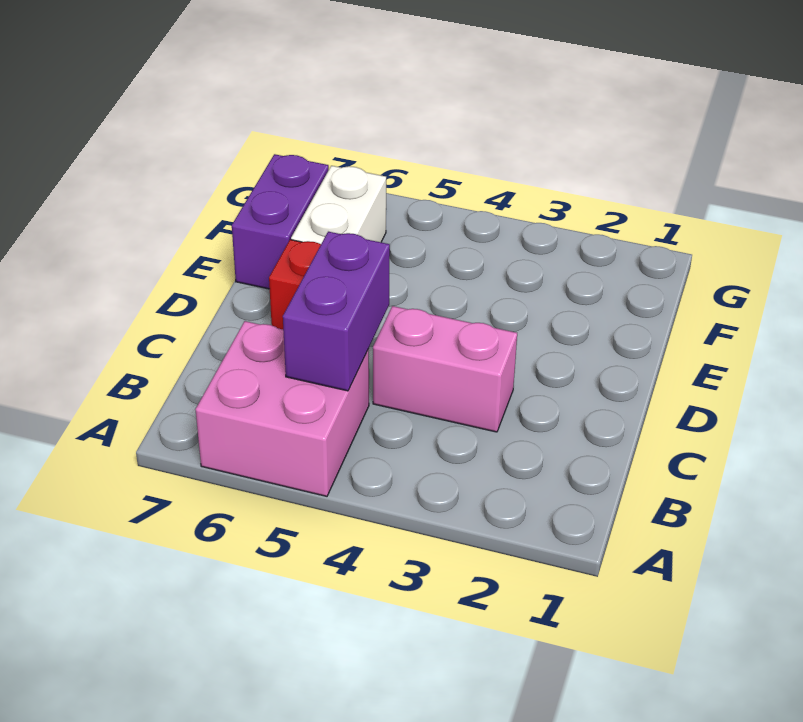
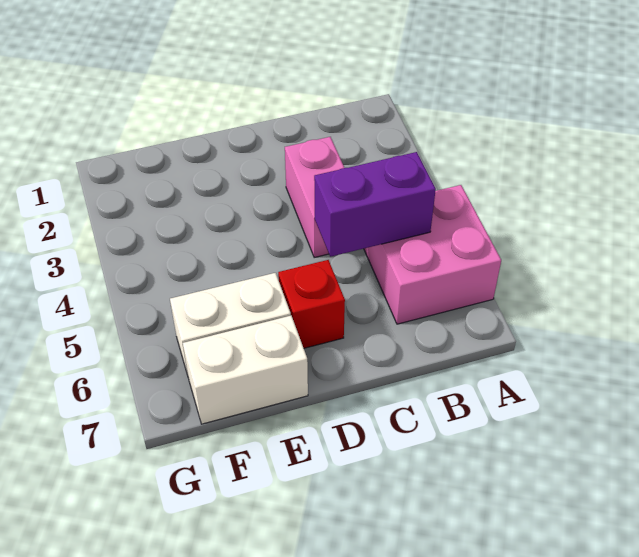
purple 1x2 brick [232,154,329,289] -> white 1x2 brick [183,316,308,424]

